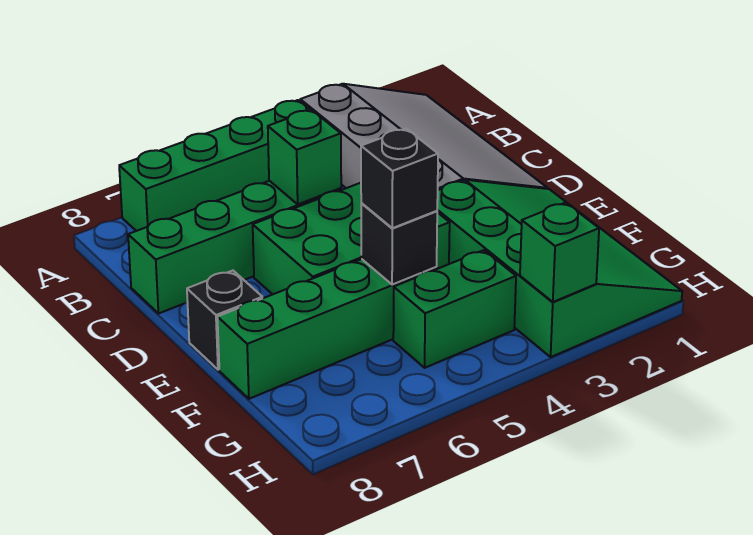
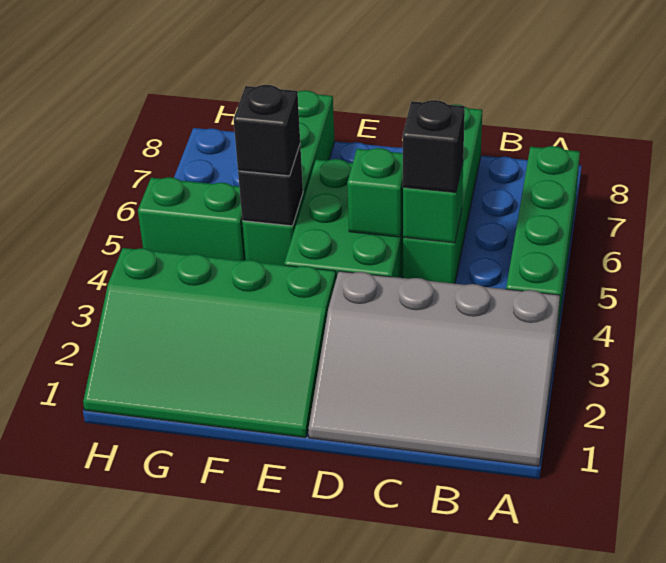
black 1x1 brick [187,271,262,370] -> black 1x1 brick moved to [403,100,465,192]
green 1x2 brick [393,250,516,368] -> green 1x2 brick turned to [138,177,246,261]
green 1x1 brick [520,203,599,302] -> green 1x1 brick moved to [347,148,403,237]

